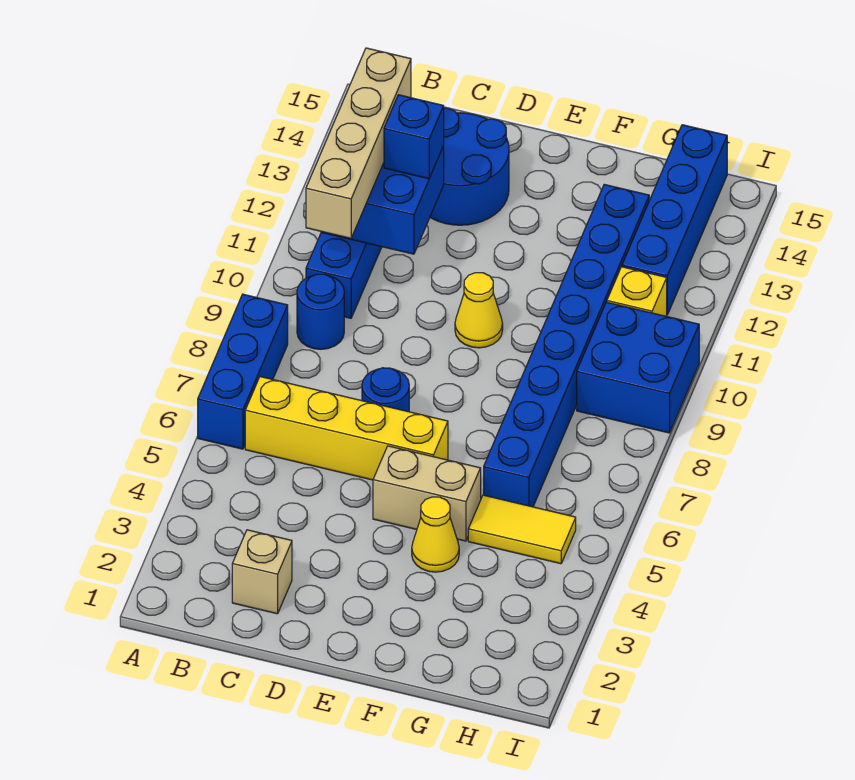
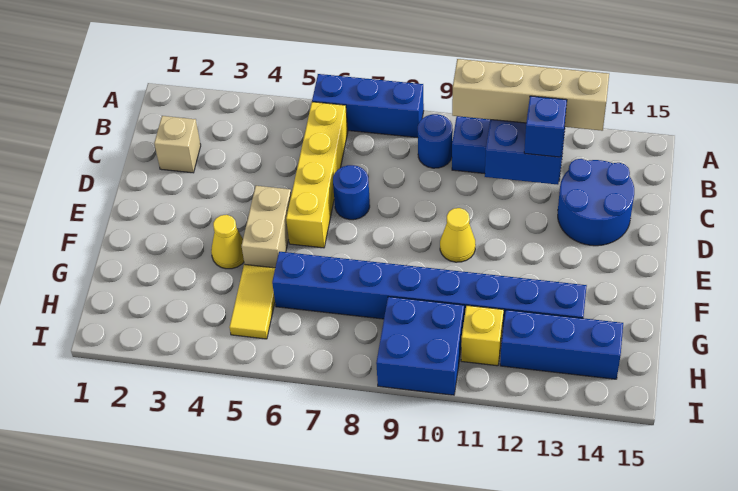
blue 1x4 brick [622,125,727,315] -> blue 1x3 brick [500,310,623,379]

